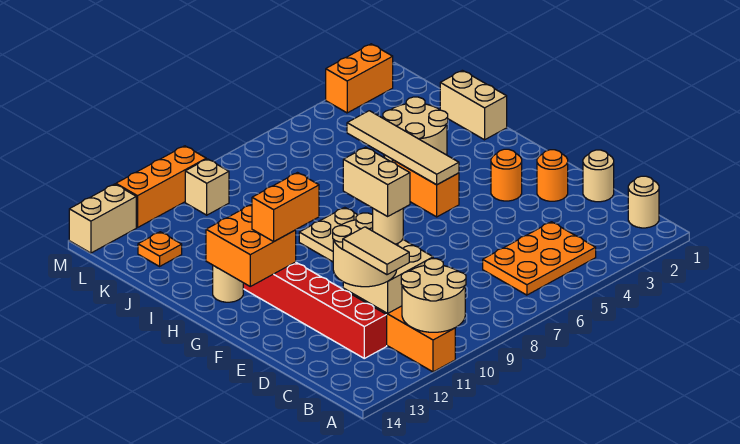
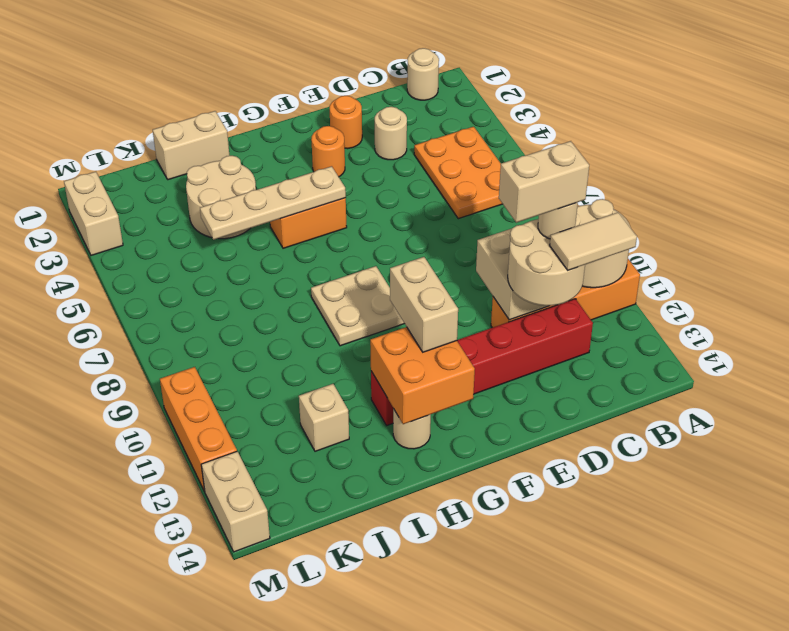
tan 1x1 round brick [583,150,614,202] -> tan 1x1 round brick moved to [375,107,407,160]
tan 1x4 tile [347,111,459,185] -> tan 1x4 plate [200,166,346,240]
orange 1x2 brick [252,173,319,241] -> tan 1x2 brick [390,257,458,352]
orange 1x1 plate [138,232,182,266] -> none
tan 1x1 brick [185,159,229,215] -> tan 1x1 brick moved to [299,384,349,451]
orange 1x2 brick [326,44,393,113] -> tan 1x2 brick [64,172,123,255]

